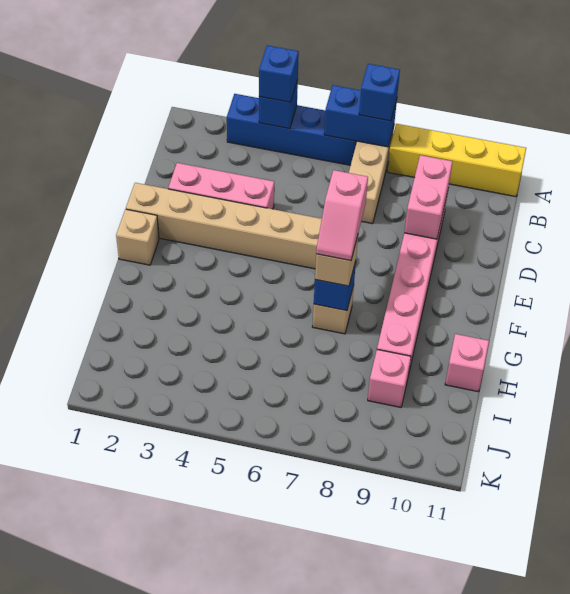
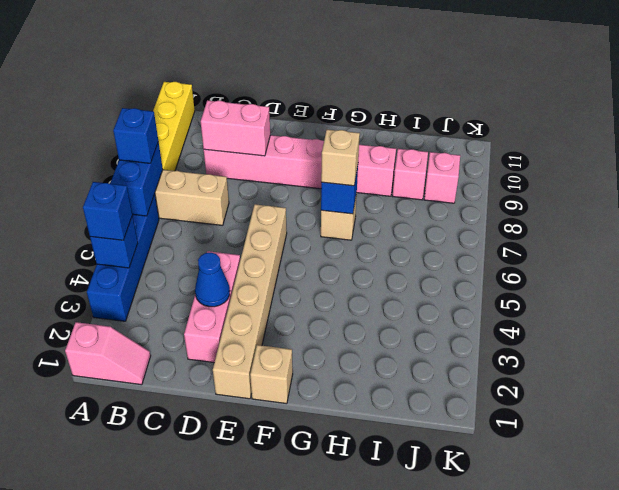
none -> blue 1x1 cone [195,253,230,307]
pink 1x2 slope [316,170,368,261] -> pink 1x2 slope moved to [65,322,151,385]
pink 1x1 brick [445,334,489,392] -> pink 1x1 brick moved to [424,152,460,203]

